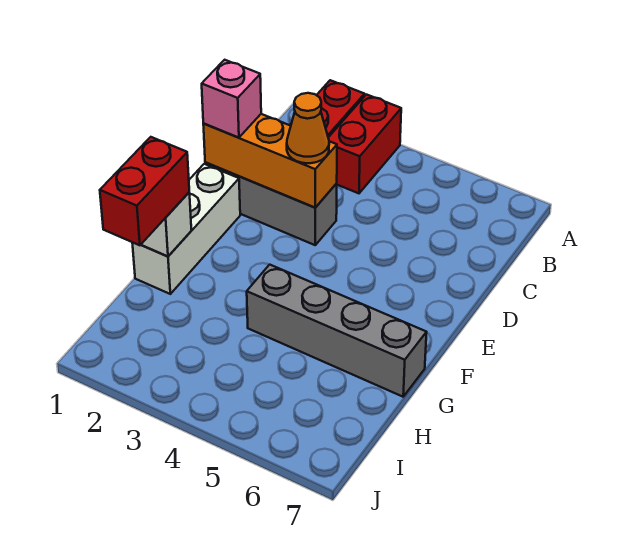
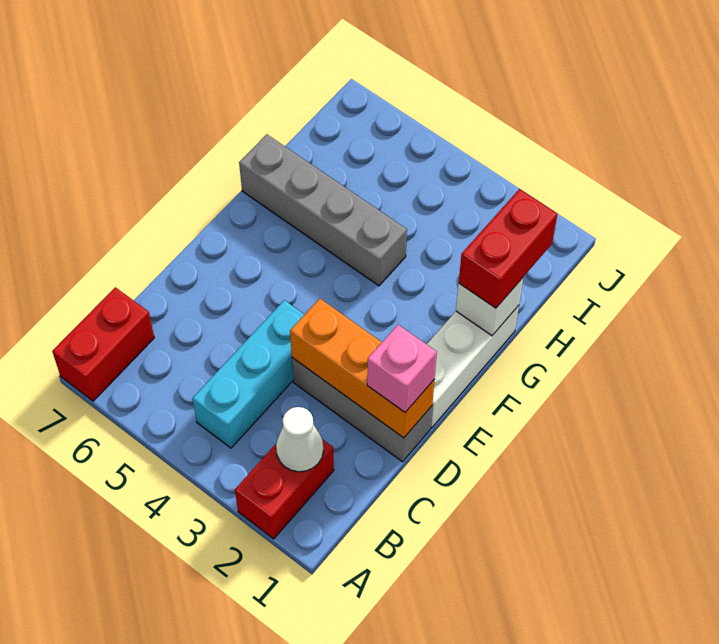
red 1x2 brick [328,95,401,193] -> red 1x2 brick moved to [52,287,154,401]
none -> white 1x1 cone [276,407,323,472]
none -> cyan 1x3 brick [192,300,305,448]
orange 1x1 cone [287,93,329,163] -> none

